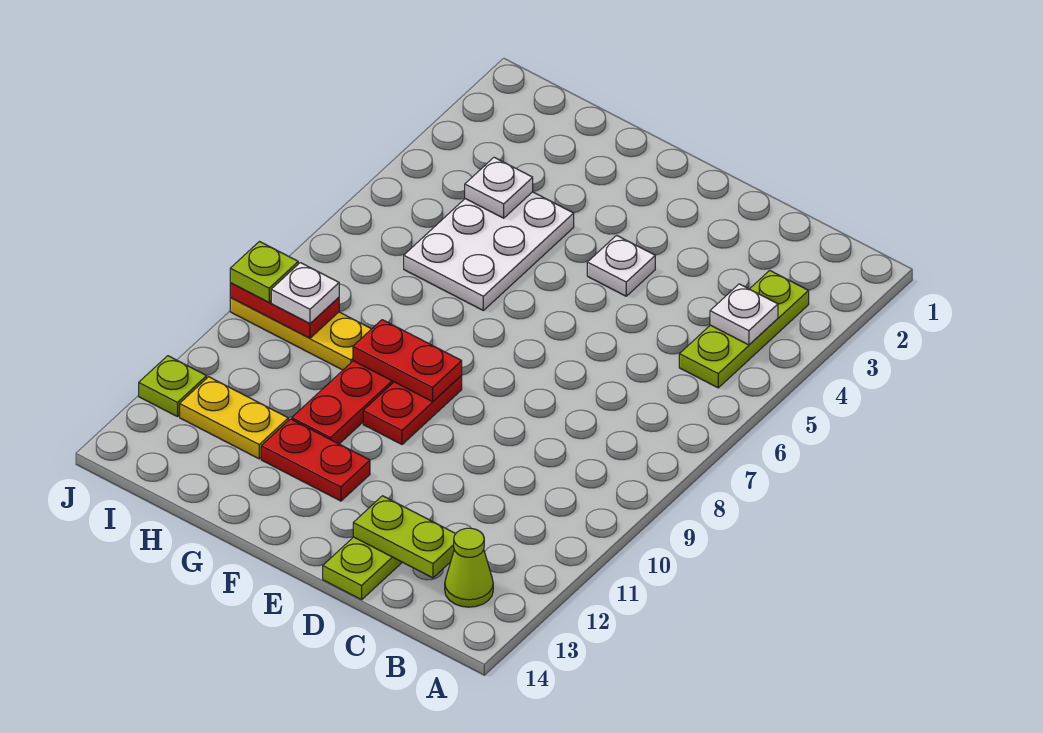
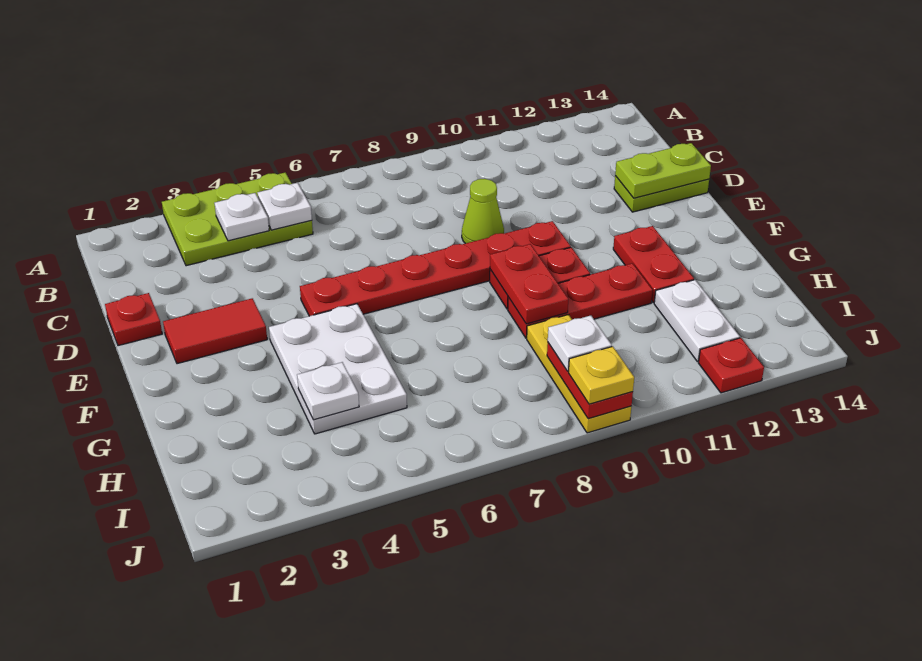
lime 1x3 plate [679,270,809,388] -> lime 2x3 plate [162,172,313,266]
lime 1x1 cone [445,528,493,607] -> lime 1x1 cone moved to [462,179,504,244]
lime 1x2 plate [353,496,456,578] -> lime 1x2 plate turned to [615,143,711,198]
none -> red 1x1 plate [105,293,162,346]
none -> red 1x2 tile [163,298,267,364]
white 1x1 plate [587,235,655,296] -> white 1x1 plate moved to [257,183,312,230]
none -> red 1x6 plate [300,221,571,316]
white 2x3 plate [404,192,574,310] -> white 2x3 plate turned to [269,304,407,434]
yellow 1x2 plate [180,377,288,459] -> white 1x2 plate [654,280,740,362]
lime 1x1 plate [230,242,298,302] -> yellow 1x1 plate [568,346,634,404]
lime 1x1 plate [139,356,207,417] -> red 1x1 plate [699,338,764,393]

